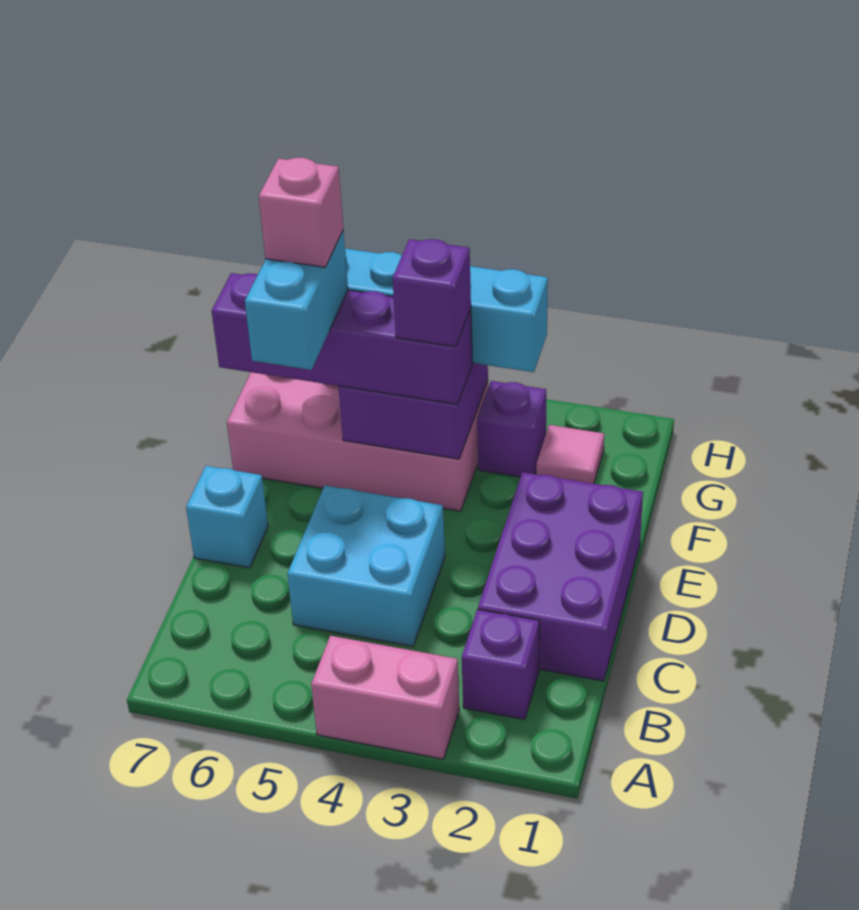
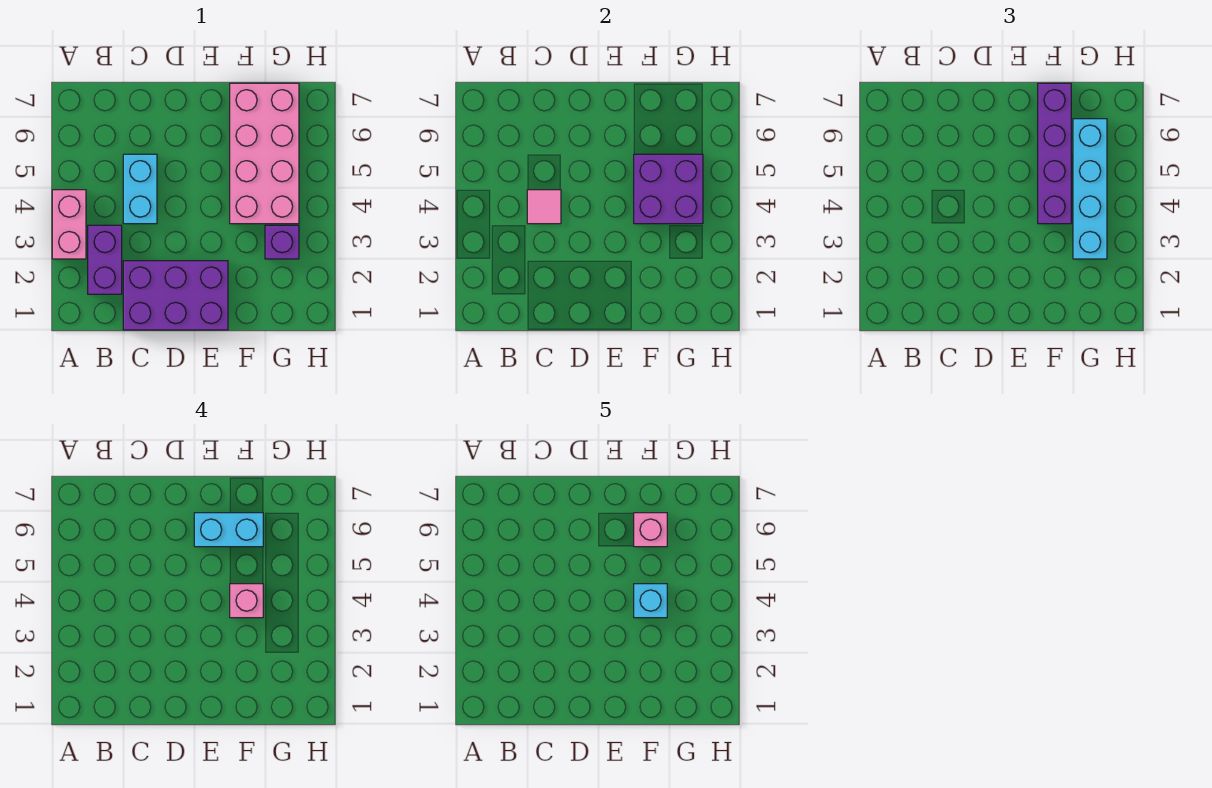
purple 1x1 brick [462,609,539,719] -> purple 1x2 brick [88,225,122,294]
cyan 2x2 brick [287,486,445,646] -> cyan 1x2 brick [123,154,157,224]
cyan 1x1 brick [186,466,268,568] -> cyan 1x1 brick moved to [634,584,667,618]
purple 1x1 brick [393,239,471,347] -> pink 1x1 brick [230,584,263,618]
pink 1x1 tile [536,425,604,484] -> pink 1x1 tile moved to [527,190,561,224]

